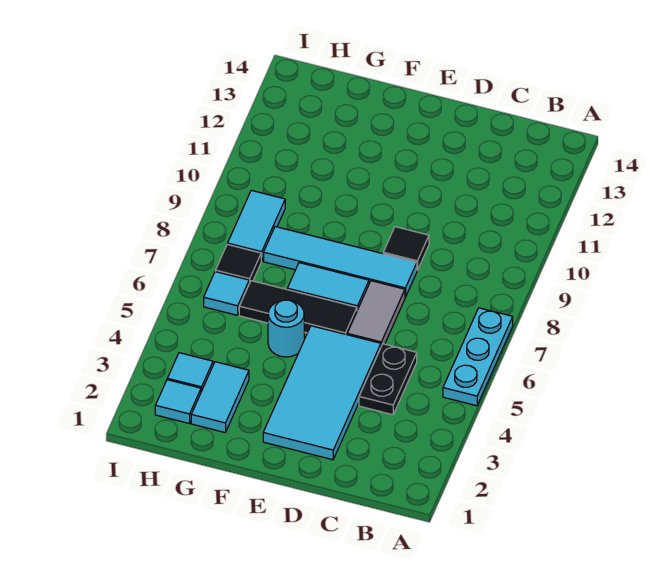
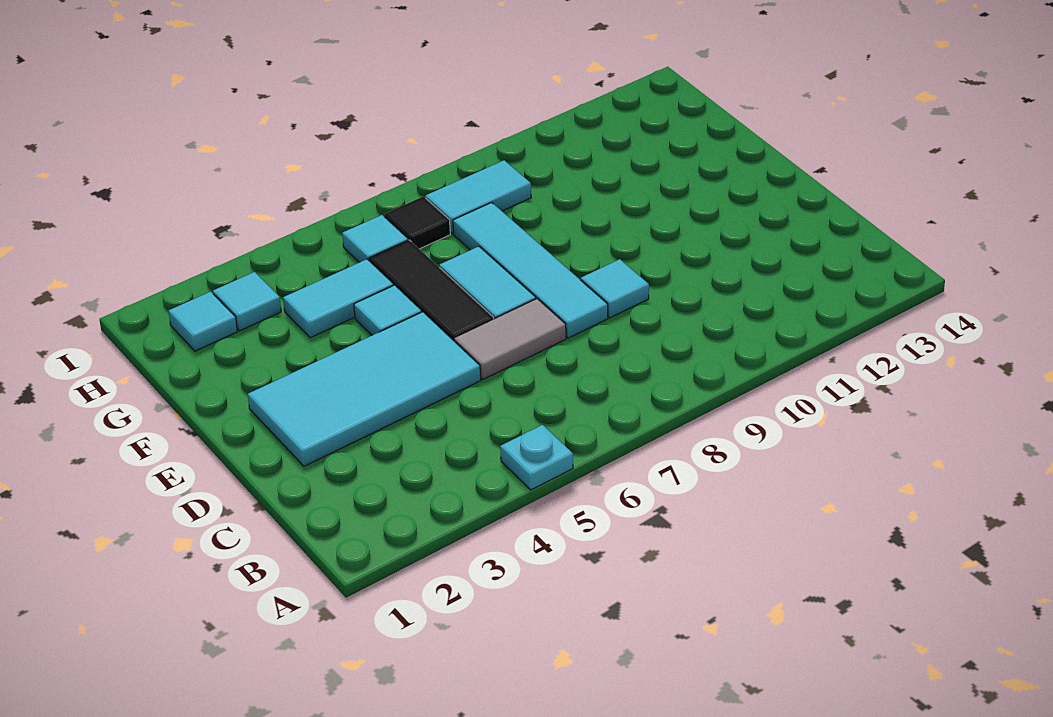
cyan 1x3 plate [443,308,513,406] -> cyan 1x1 plate [500,425,573,490]
black 1x2 plate [359,344,417,415] -> none
black 1x1 tile [383,227,429,270] -> cyan 1x1 tile [581,259,649,318]
cyan 1x1 round brick [268,300,304,357] -> cyan 1x1 tile [354,285,422,335]
cyan 1x2 tile [191,362,249,432] -> cyan 1x2 tile moved to [283,259,394,338]

